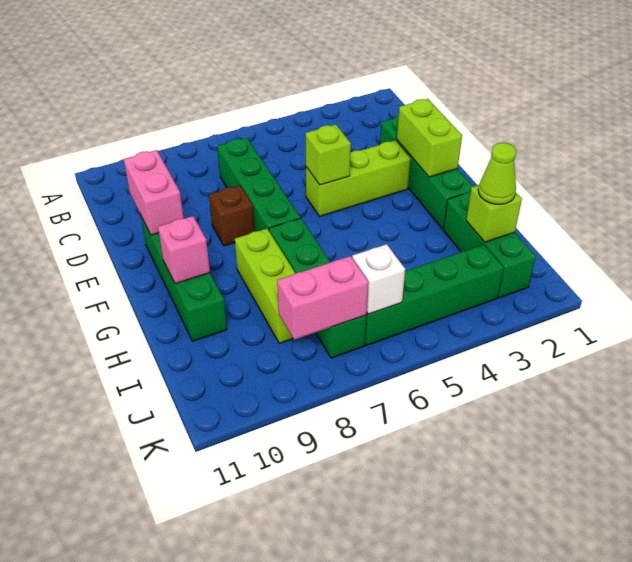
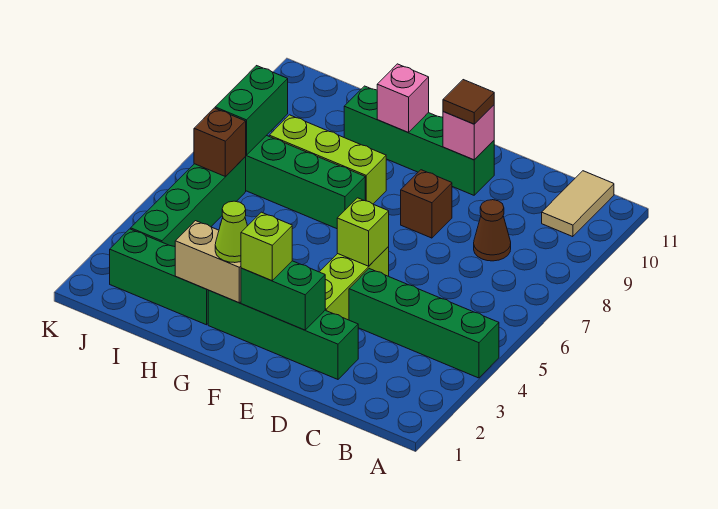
none -> tan 1x2 tile [542,171,614,237]
green 1x4 brick [217,138,300,231] -> green 1x4 brick moved to [349,269,499,378]
none -> brown 1x1 cone [474,200,511,261]
pink 1x2 brick [124,150,184,235] -> pink 1x1 brick [443,105,494,160]
lime 1x2 brick [397,99,462,177] -> green 1x2 brick [241,261,325,330]
none -> brown 1x1 tile [443,80,494,124]
none -> tan 1x2 brick [175,221,241,303]
lime 1x1 brick [466,185,522,242] -> lime 1x1 brick moved to [241,212,292,280]
lime 1x1 cone [478,143,516,204] -> lime 1x1 cone moved to [215,201,247,263]
white 1x1 brick [352,244,405,314] -> brown 1x1 brick [194,108,246,177]
pink 1x2 brick [277,256,368,340] -> green 1x2 brick [215,66,288,155]

